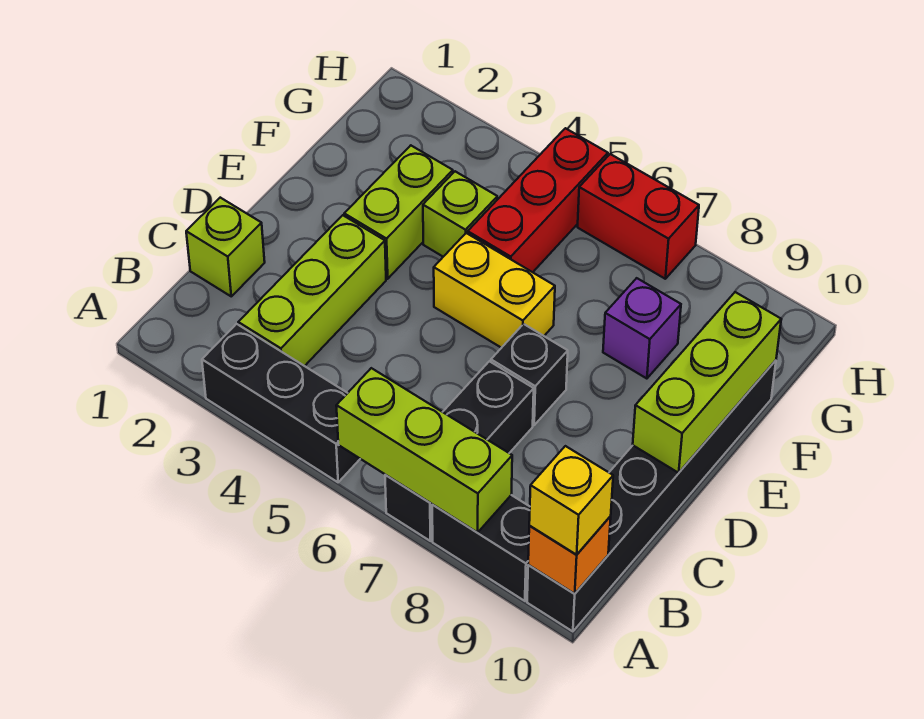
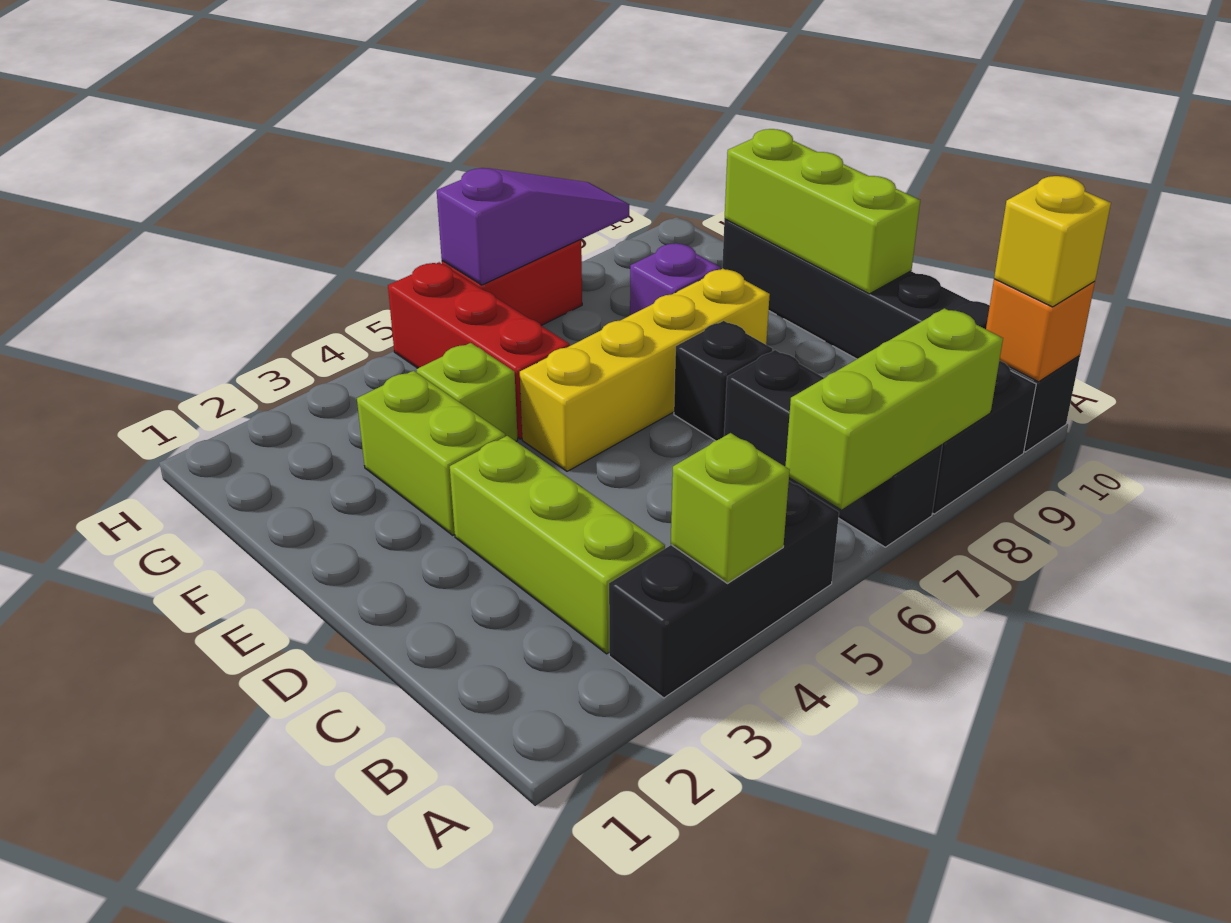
lime 1x1 brick [186,198,265,296] -> lime 1x1 brick moved to [671,433,790,583]
yellow 1x2 brick [434,233,555,348] -> yellow 1x4 brick [520,268,770,471]
none -> purple 1x3 slope [437,168,629,285]

